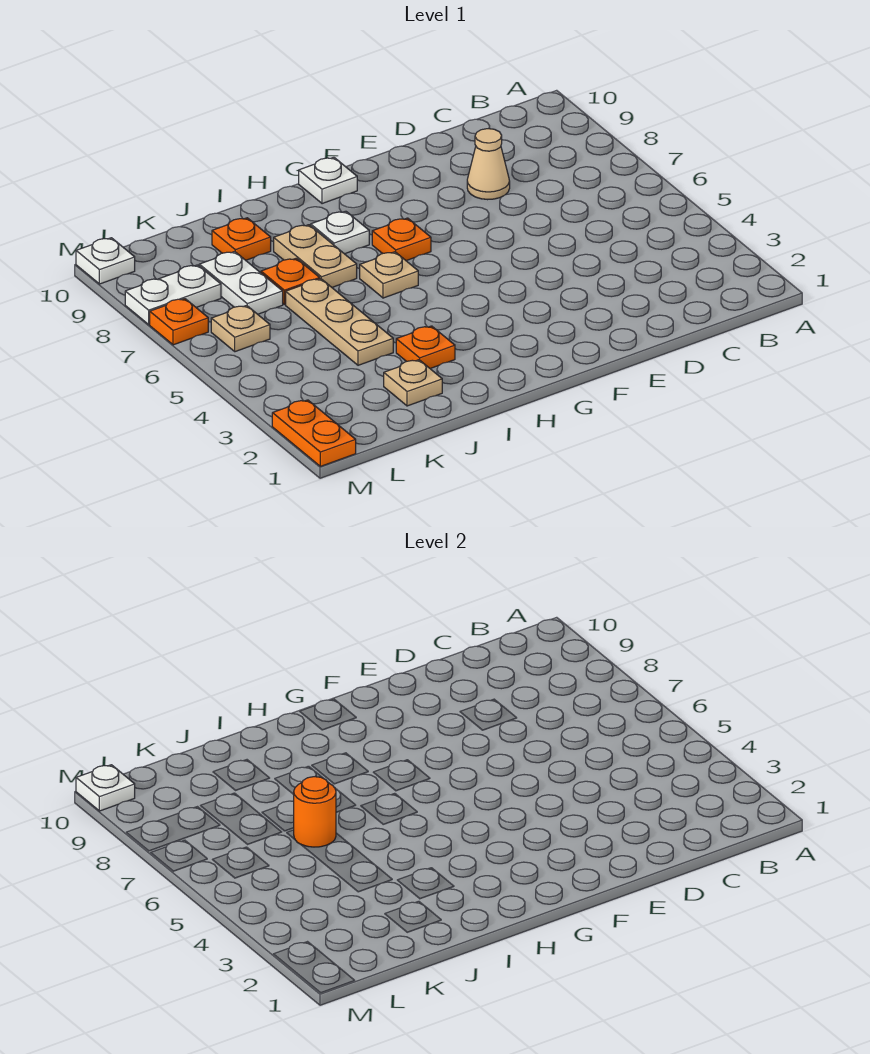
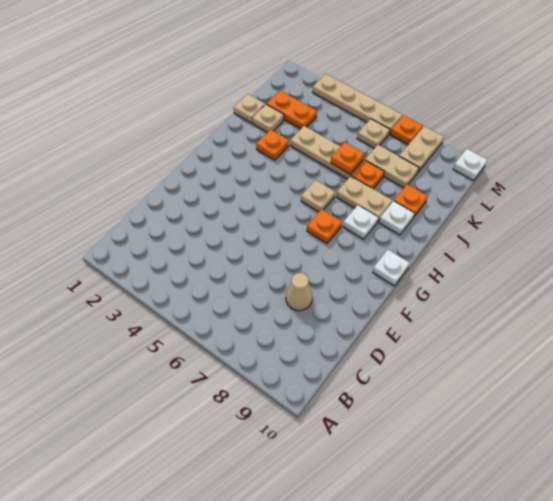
none -> tan 1x1 plate [234,94,265,123]
orange 1x1 round brick [294,777,336,847] -> orange 1x1 plate [331,142,364,174]
white 1x2 plate [199,251,283,314] -> tan 1x2 plate [365,145,419,188]
white 1x2 plate [125,265,221,324] -> tan 1x2 plate [399,126,444,172]
orange 1x2 plate [272,400,356,466] -> orange 1x2 plate moved to [267,91,317,129]
none -> tan 1x4 plate [313,74,402,134]
white 1x1 plate [76,765,135,811] -> white 1x1 plate moved to [379,201,414,235]

